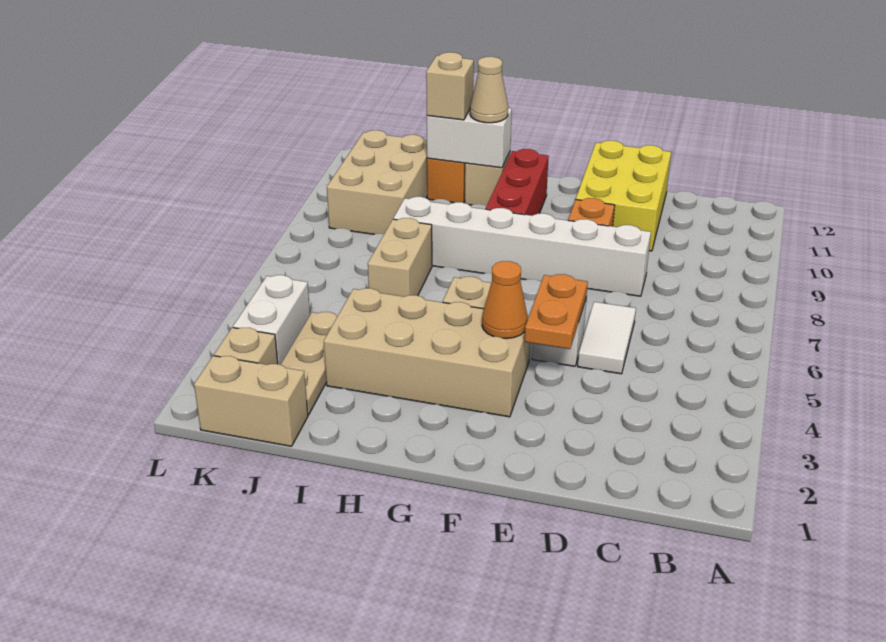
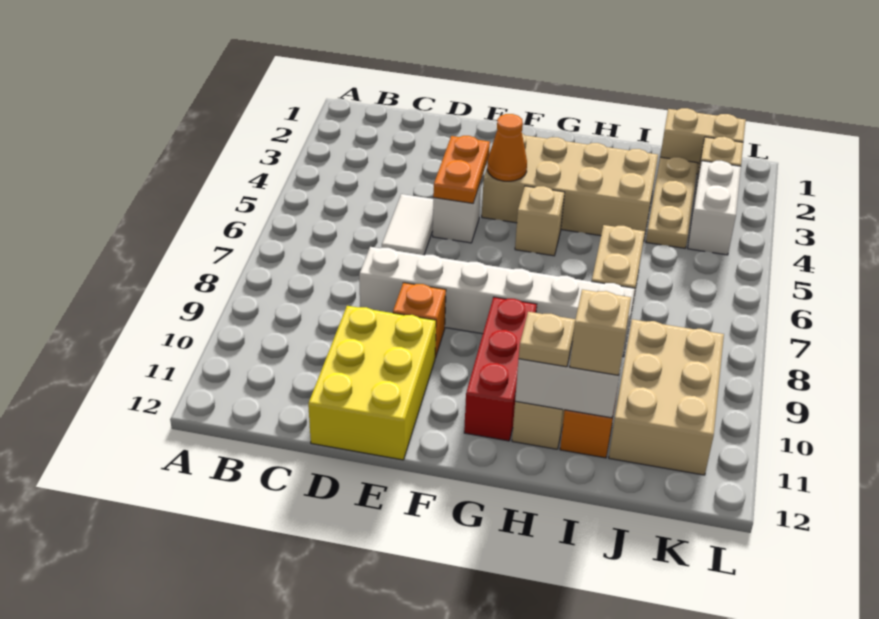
tan 1x1 cone [470,57,508,123] -> tan 1x1 plate [519,312,575,367]

